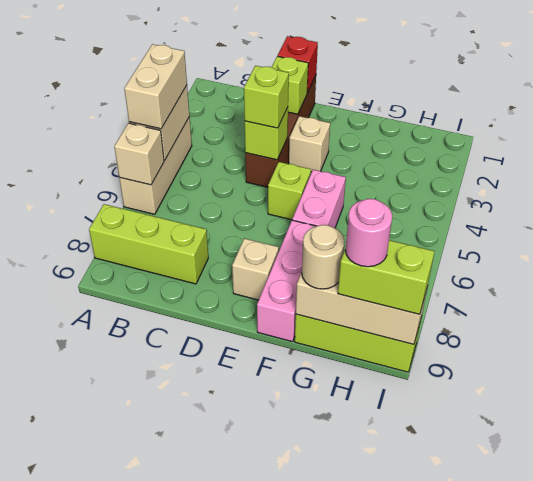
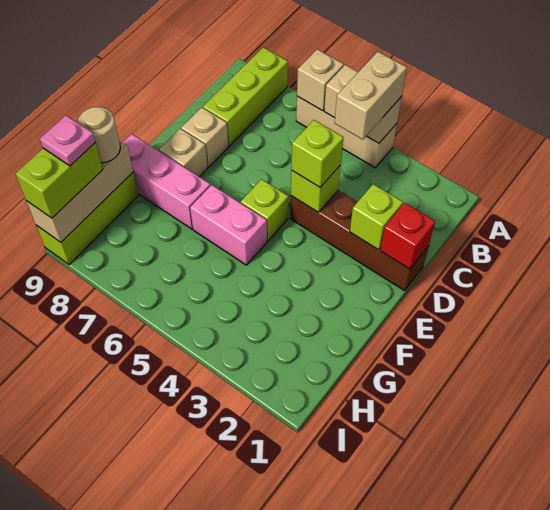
tan 1x2 brick [124,44,187,129] -> tan 1x2 brick turned to [335,52,407,140]
tan 1x1 brick [289,116,330,172] -> tan 1x1 brick moved to [181,108,228,167]
pink 1x1 round brick [345,199,392,267] -> pink 1x1 plate [40,115,95,166]

